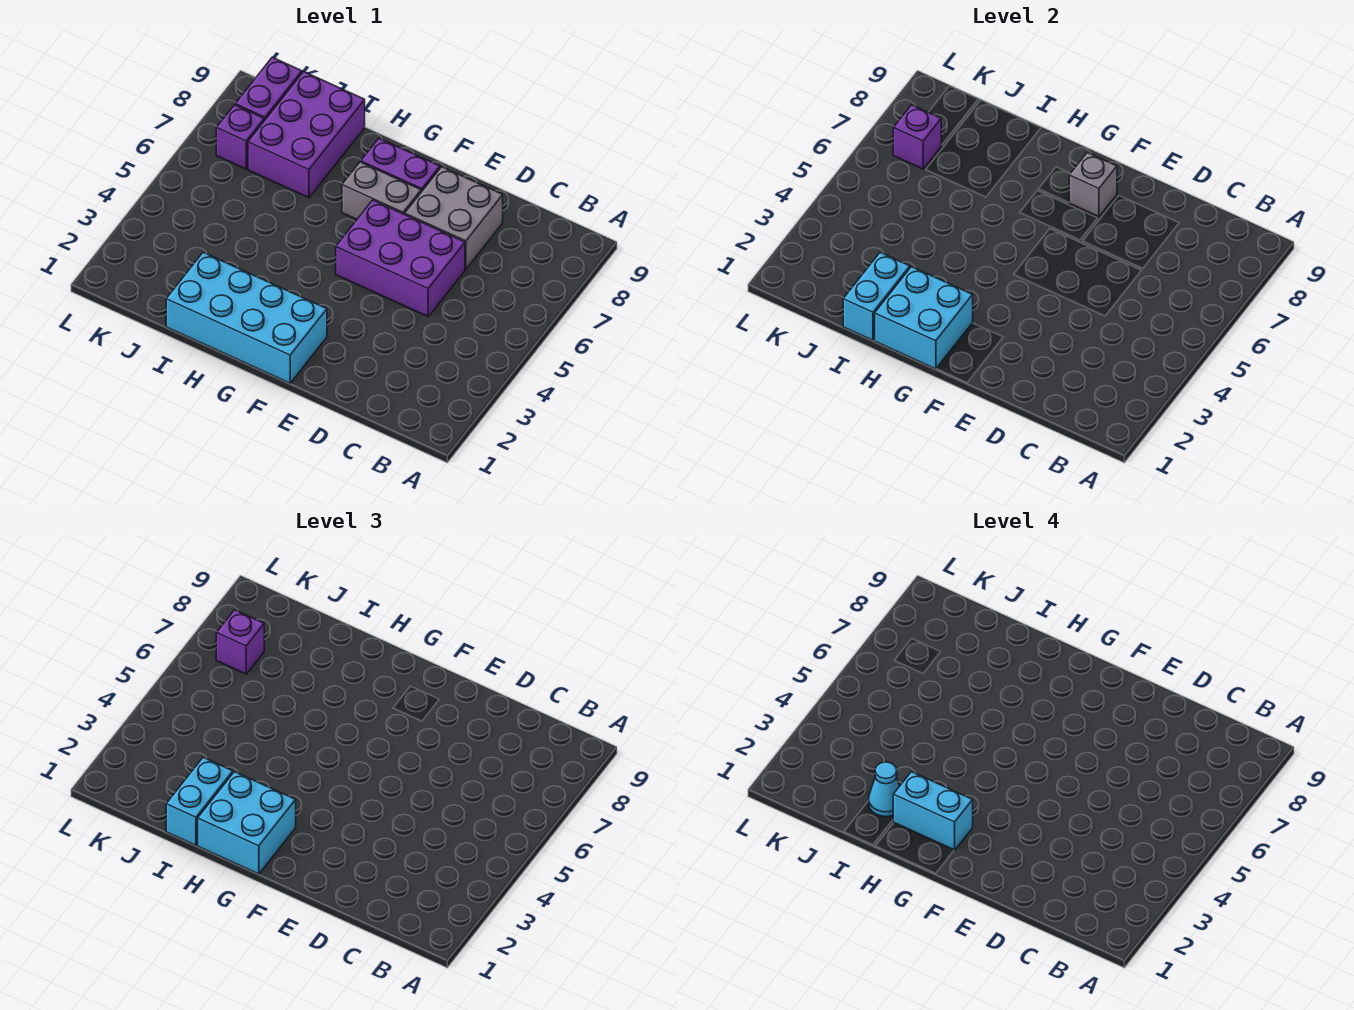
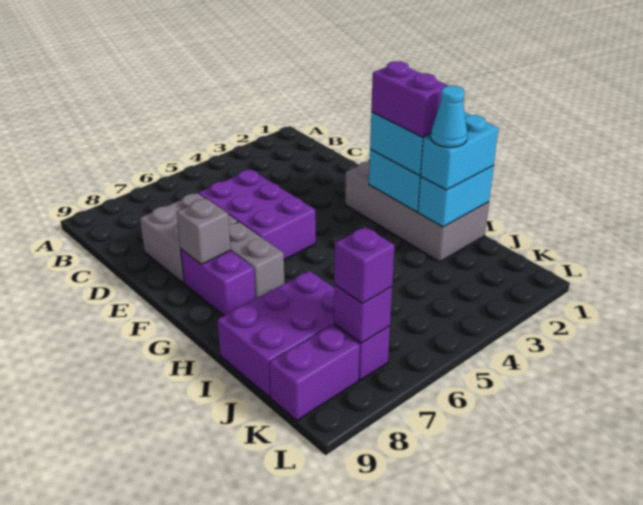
cyan 2x4 brick [166,252,327,383] -> grey 2x4 brick [345,161,489,262]
cyan 1x2 brick [893,772,973,850] -> purple 1x2 brick [371,61,449,137]

